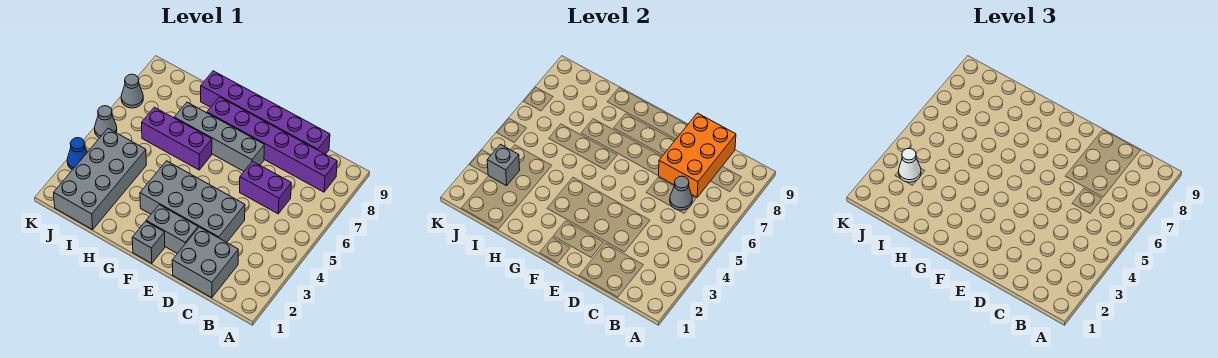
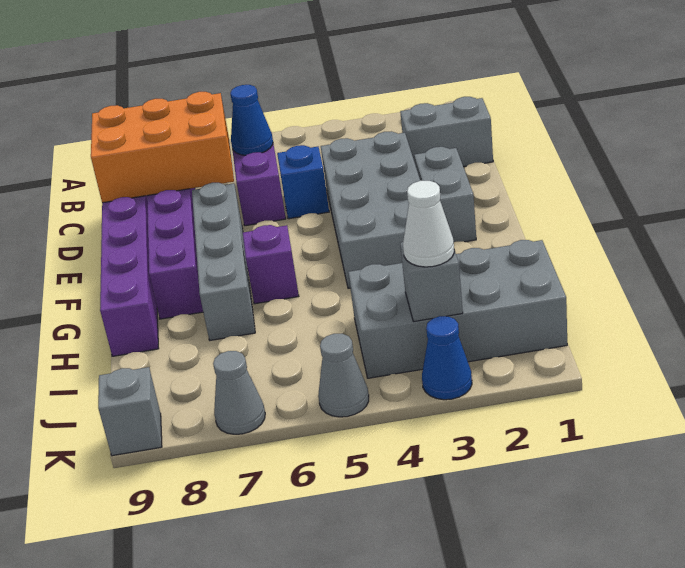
grey 2x2 brick [172,227,238,298] -> grey 1x2 brick [400,97,493,167]
grey 1x1 cone [670,176,692,210] -> blue 1x1 cone [230,85,273,155]
none -> blue 1x1 brick [277,145,329,219]
grey 1x1 brick [132,221,165,263] -> grey 1x1 brick moved to [98,367,162,456]
purple 1x3 brick [142,107,212,170] -> purple 1x1 brick [243,225,299,304]

